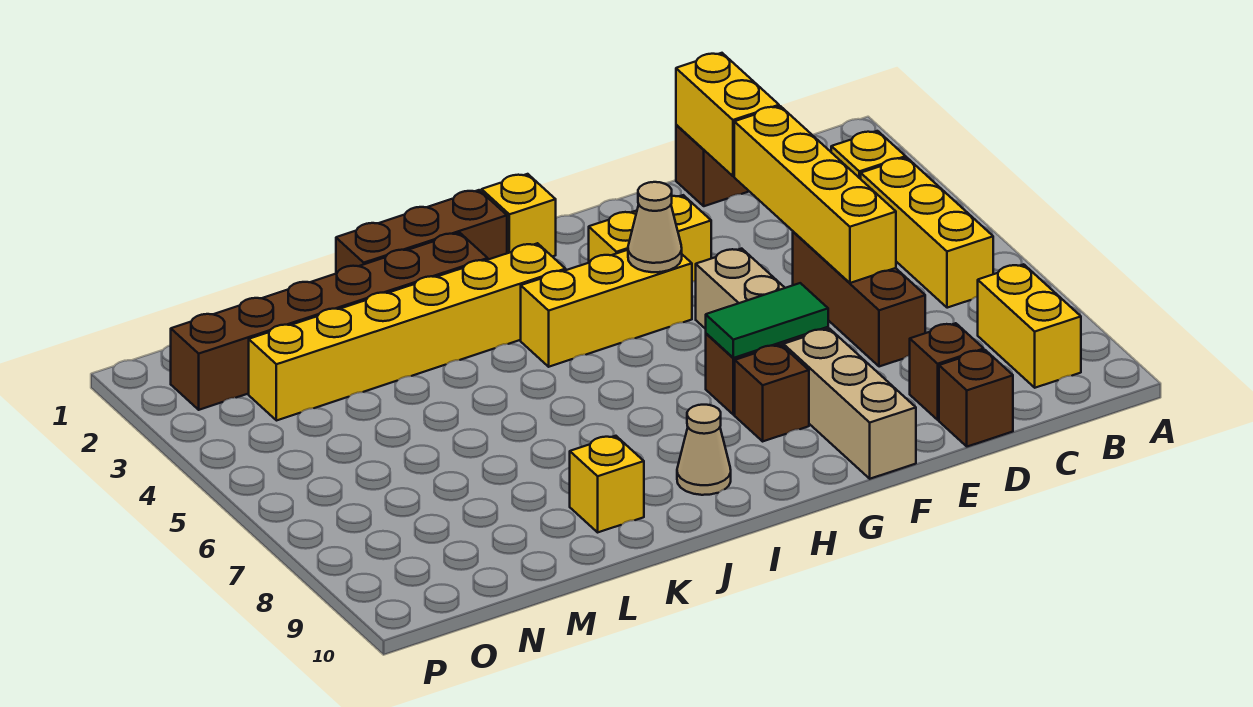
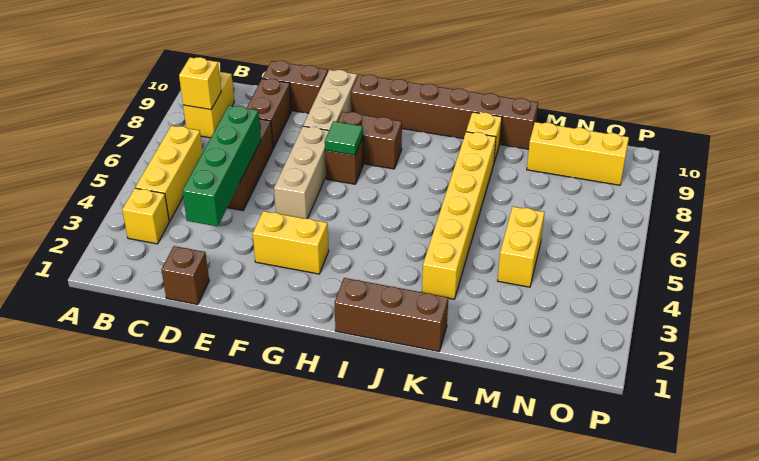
yellow 1x2 brick [676,53,779,176] -> yellow 1x2 brick moved to [498,207,545,287]
yellow 1x4 brick [734,106,896,283] -> green 1x4 brick [182,106,261,227]
brown 1x1 brick [910,323,984,420] -> brown 1x2 brick [247,79,292,148]
brown 1x1 brick [939,350,1013,447] -> brown 1x2 brick [262,61,328,114]
green 1x2 tile [706,283,828,358] -> green 1x1 tile [325,121,363,155]
yellow 1x3 brick [521,250,692,367] -> yellow 1x3 brick moved to [527,122,629,185]
tan 1x1 cone [628,182,682,272] -> none
brown 1x1 brick [735,345,809,441] -> brown 1x2 brick [338,112,402,169]
yellow 1x1 brick [482,174,556,257] -> yellow 1x1 brick moved to [179,57,221,110]
yellow 1x6 brick [249,243,566,421] -> yellow 1x6 brick turned to [422,132,496,299]
tan 1x1 cone [677,405,731,495] -> none
brown 1x6 brick [171,233,488,410] -> brown 1x6 brick moved to [351,74,538,149]

